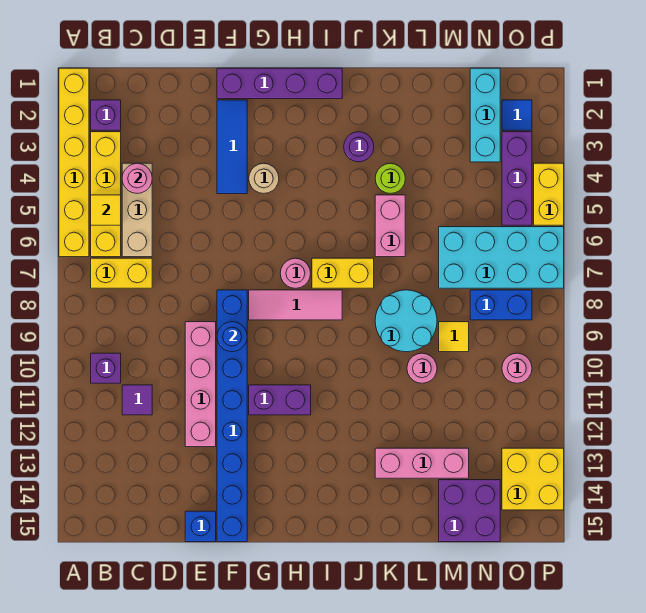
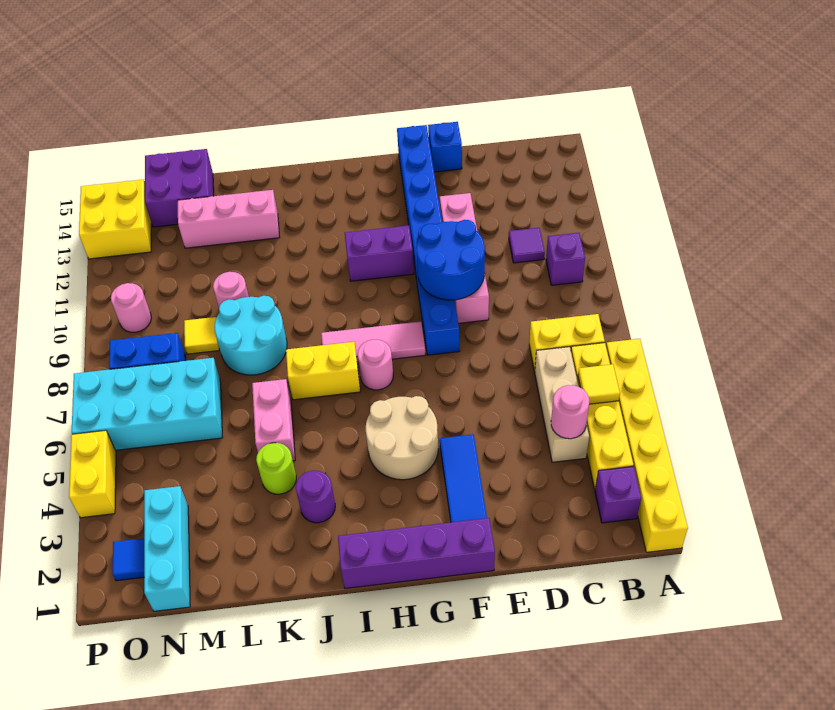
blue 1x1 round brick [217,322,247,352] -> blue 2x2 round brick [416,220,485,300]
tan 1x1 round brick [249,163,279,193] -> tan 2x2 round brick [366,396,438,480]
purple 1x3 brick [502,132,532,225] -> none

